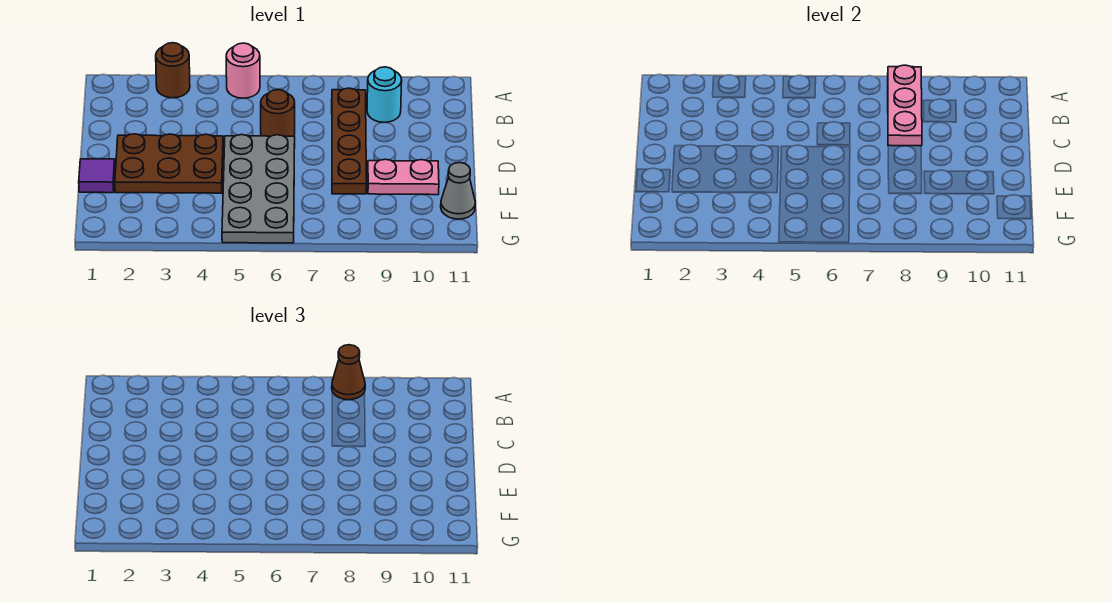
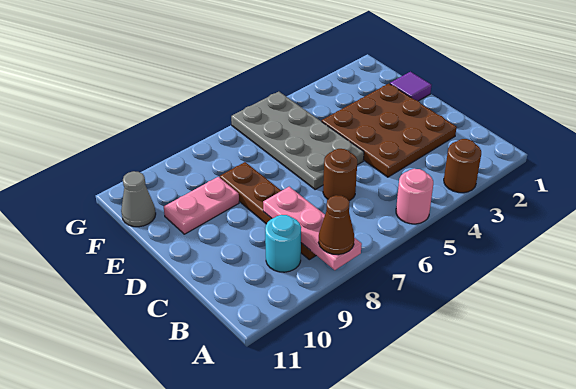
brown 2x3 plate [115,134,223,193] -> brown 3x3 plate [322,84,457,177]

